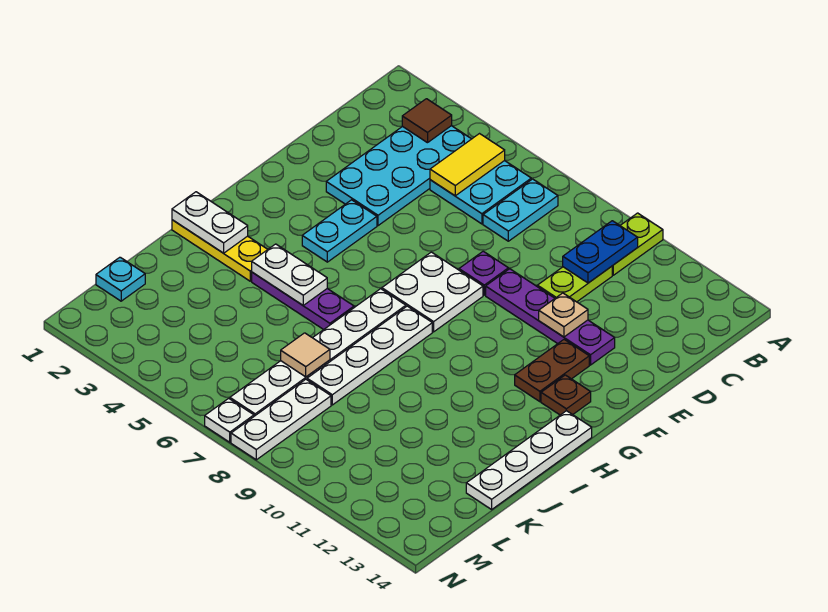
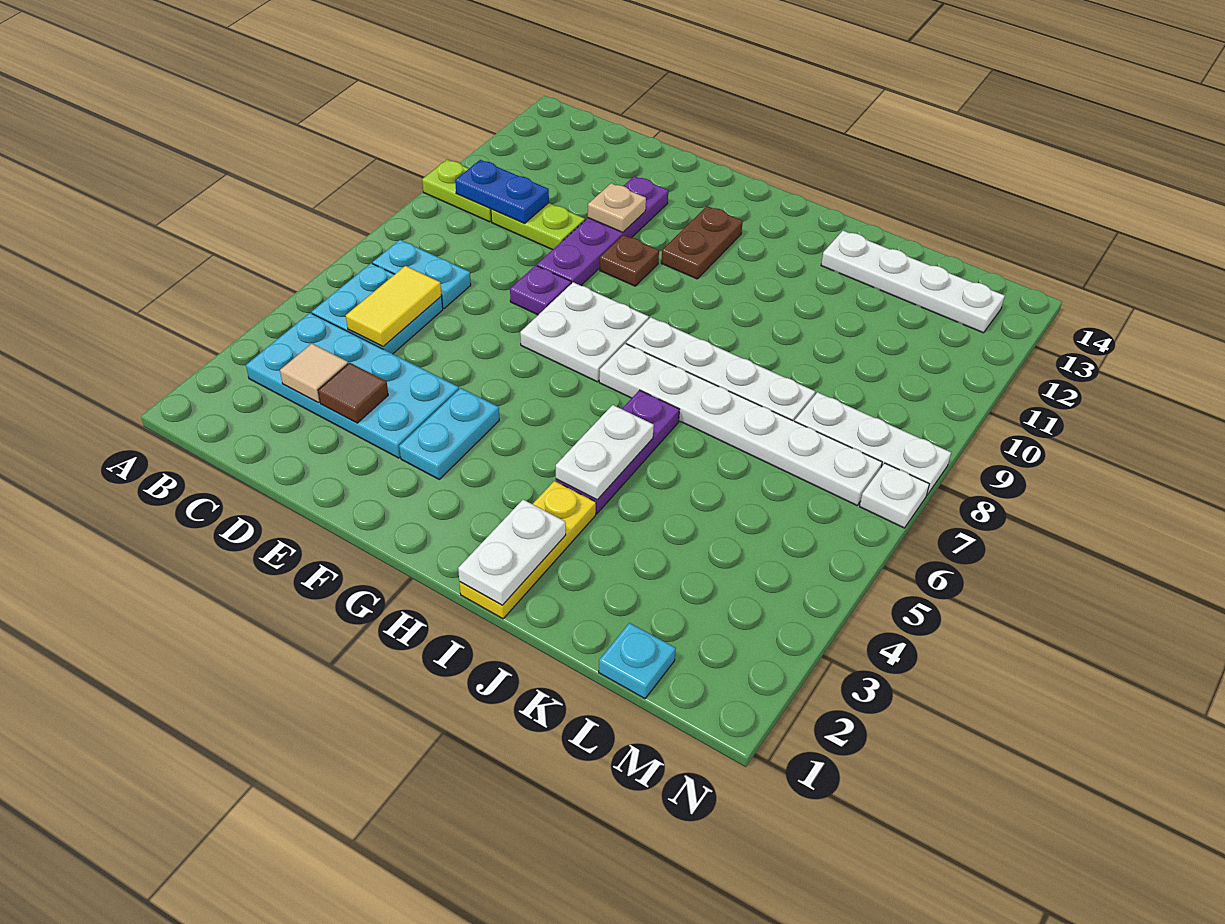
brown 1x1 tile [402,99,452,143] -> brown 1x1 tile moved to [318,363,388,423]
yellow 1x2 tile [430,134,505,196] -> yellow 1x2 tile turned to [346,266,441,346]
cyan 1x2 plate [302,200,377,262] -> cyan 1x2 plate turned to [399,388,499,479]
brown 1x2 plate [515,340,589,402] -> brown 1x2 plate turned to [661,206,743,279]
brown 1x1 plate [541,375,591,415] -> brown 1x1 plate moved to [600,235,659,286]
white 1x4 plate [466,411,592,509] -> white 1x4 plate moved to [821,231,1005,333]
tan 1x1 tile [281,333,330,377] -> tan 1x1 tile moved to [280,343,348,403]

